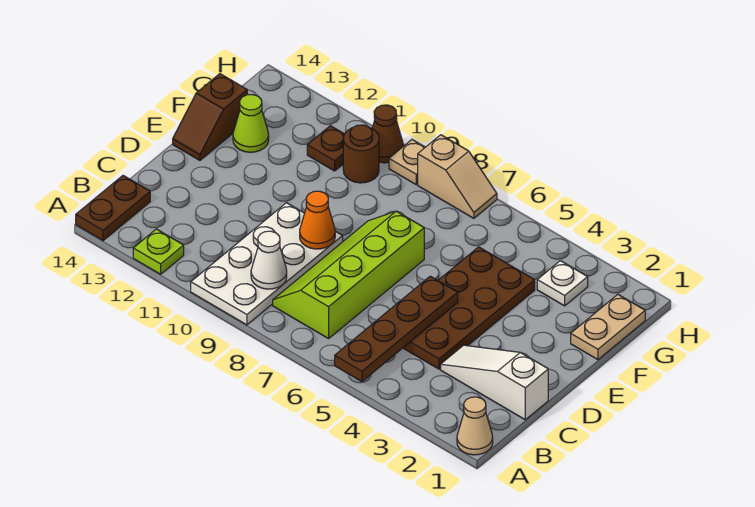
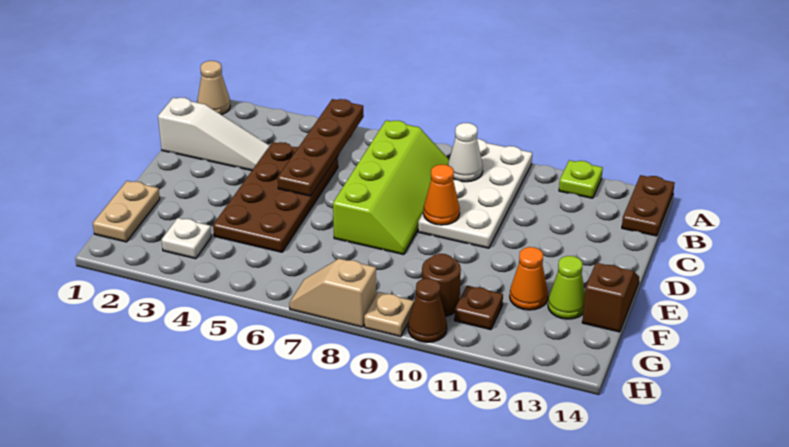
none -> orange 1x1 cone [510,247,548,310]

